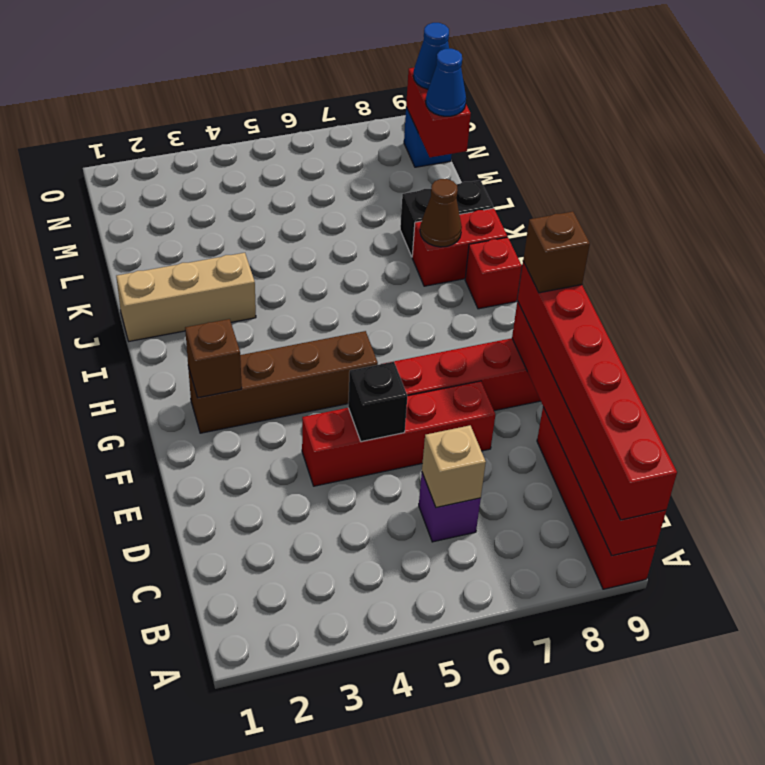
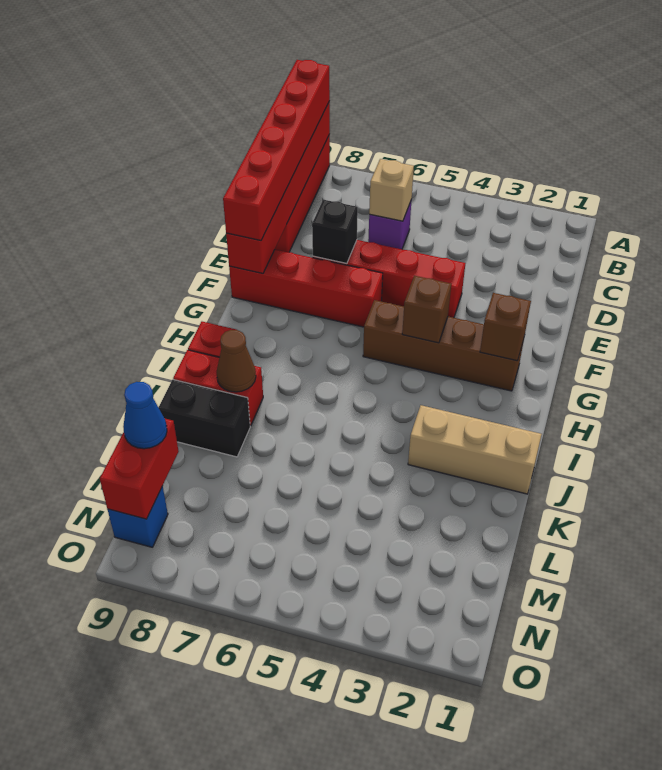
black 1x1 brick [348,362,407,442] -> black 1x1 brick moved to [312,199,358,264]
brown 1x1 brick [523,211,590,293] -> brown 1x1 brick moved to [402,276,451,343]
blue 1x1 cone [413,23,449,89] -> none

